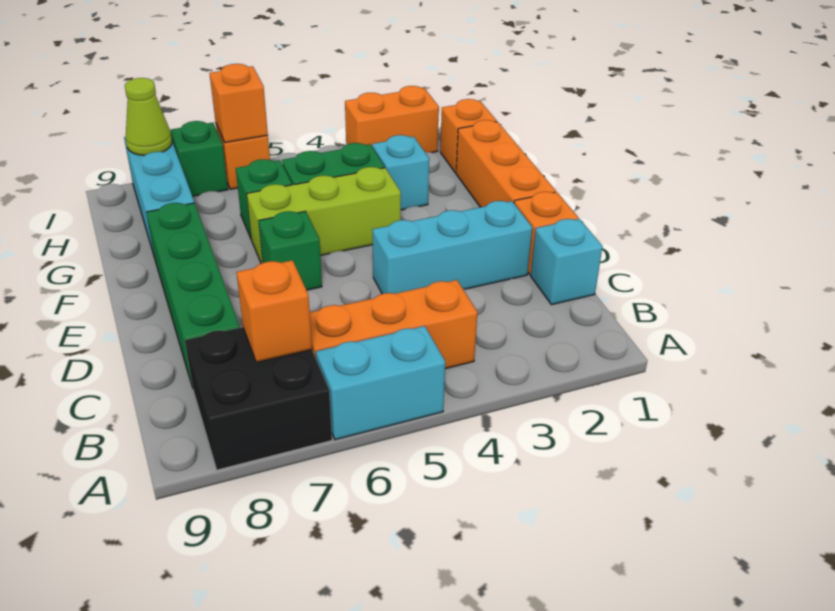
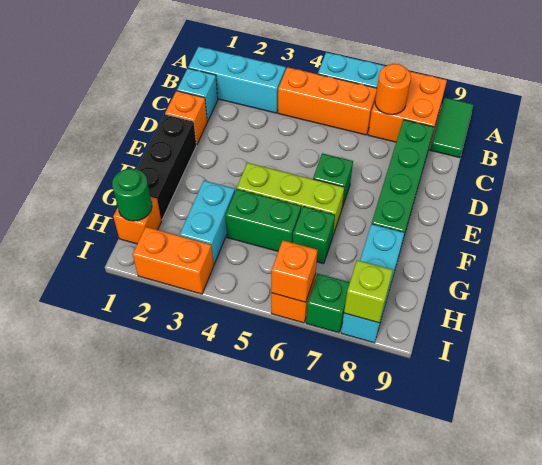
black 2x2 brick [185,327,332,470] -> orange 2x2 brick [368,71,447,142]
none -> green 1x2 tile [430,98,474,158]
orange 1x1 brick [236,260,312,362] -> orange 1x1 round brick [375,64,411,115]
cyan 1x3 brick [372,201,532,294] -> cyan 1x3 brick moved to [188,47,286,113]
orange 1x3 brick [456,120,556,207] -> black 1x3 brick [137,114,196,220]
cyan 1x1 brick [372,135,429,210] -> cyan 1x2 brick [180,181,235,265]
none -> green 1x1 round brick [112,168,152,221]
lime 1x1 cone [125,78,172,155] -> lime 1x1 brick [344,260,393,323]

